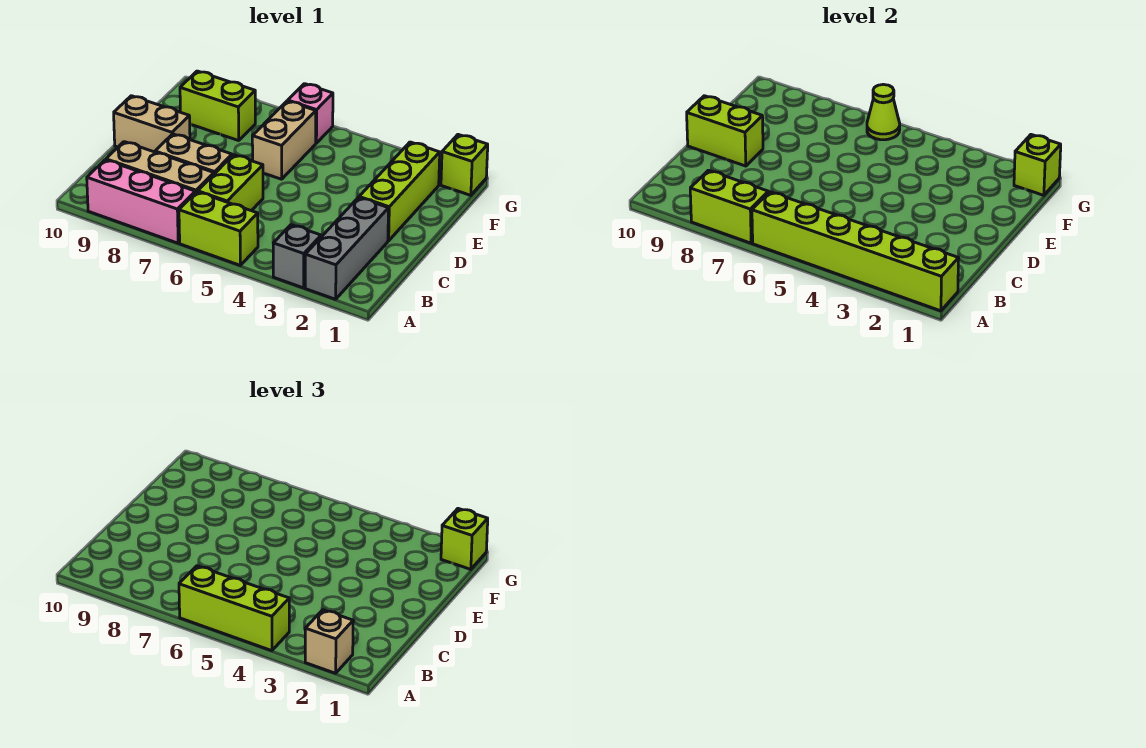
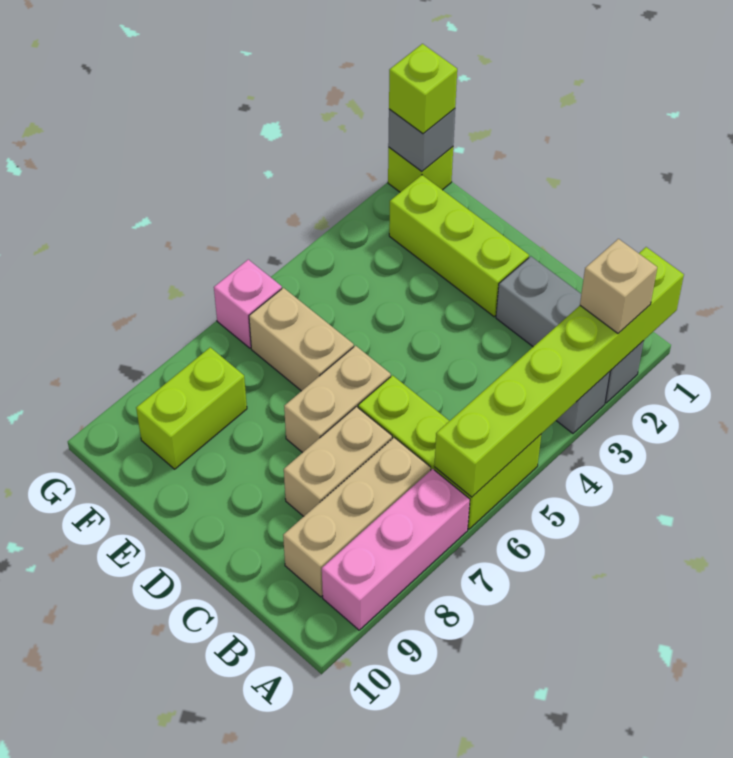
lime 1x3 brick [179,566,289,651] -> none
lime 1x2 brick [690,170,768,243] -> none
tan 1x2 brick [114,96,190,152] -> tan 1x2 brick moved to [284,346,391,453]
lime 1x2 brick [687,96,763,166] -> none
lime 1x1 brick [1014,135,1061,195] -> grey 1x1 brick [388,109,455,171]
lime 1x1 cone [867,84,900,140] -> none

